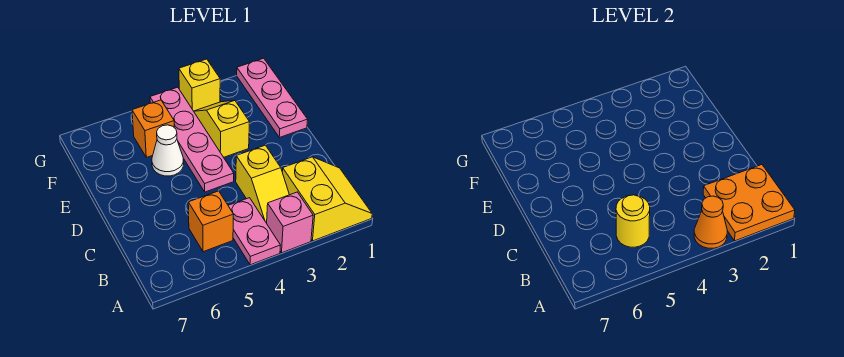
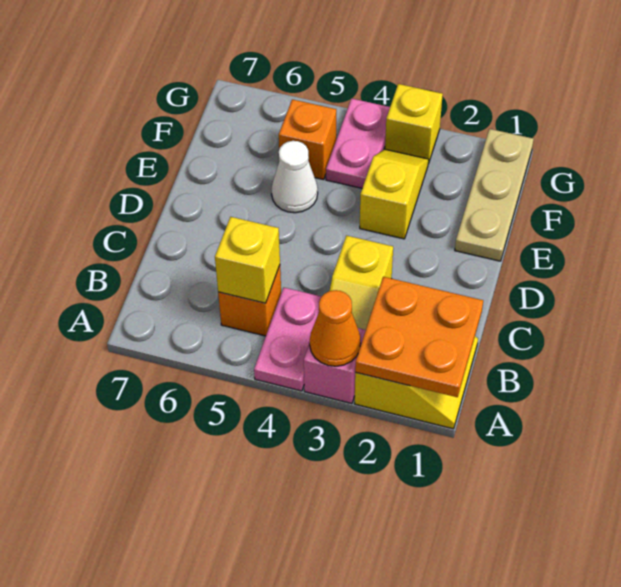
yellow 1x1 round brick [616,195,650,247] -> yellow 1x1 brick [215,217,280,303]
pink 1x4 plate [150,87,234,192] -> pink 1x2 plate [326,99,390,188]
pink 1x3 plate [237,58,308,138] -> tan 1x3 plate [455,129,534,261]

